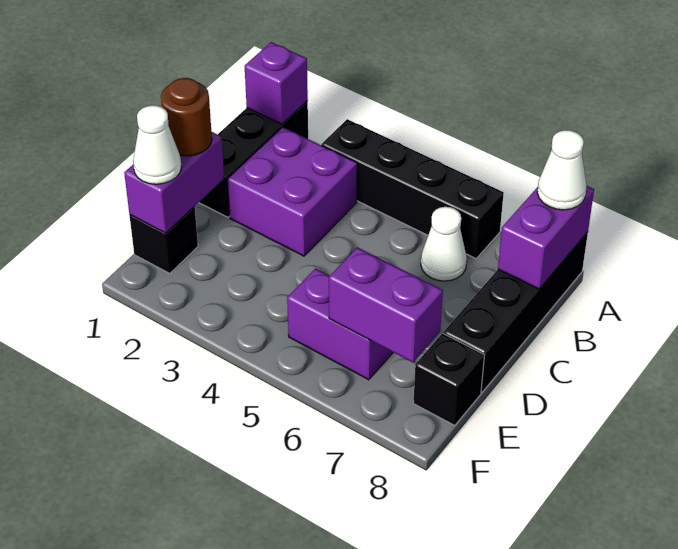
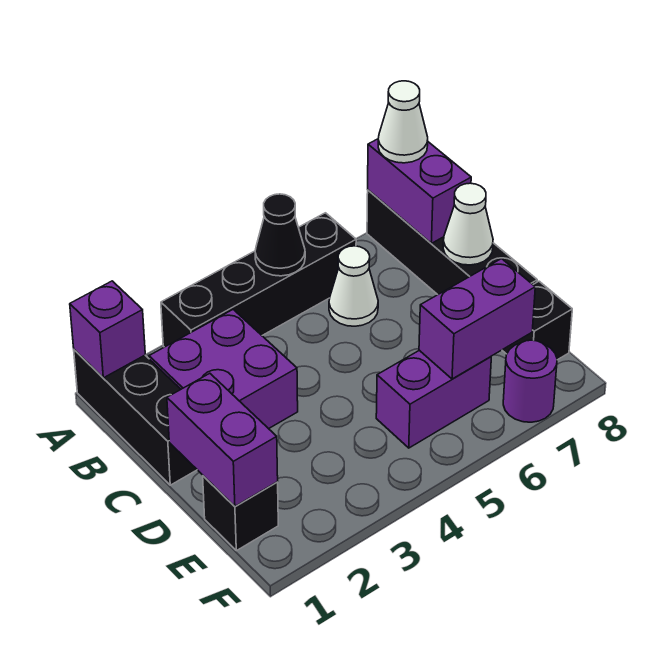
none -> black 1x1 cone [255,194,305,276]
brown 1x1 round brick [161,78,212,156] -> none
white 1x1 cone [133,105,181,184] -> white 1x1 cone moved to [443,183,493,265]
none -> purple 1x1 round brick [503,340,557,422]

